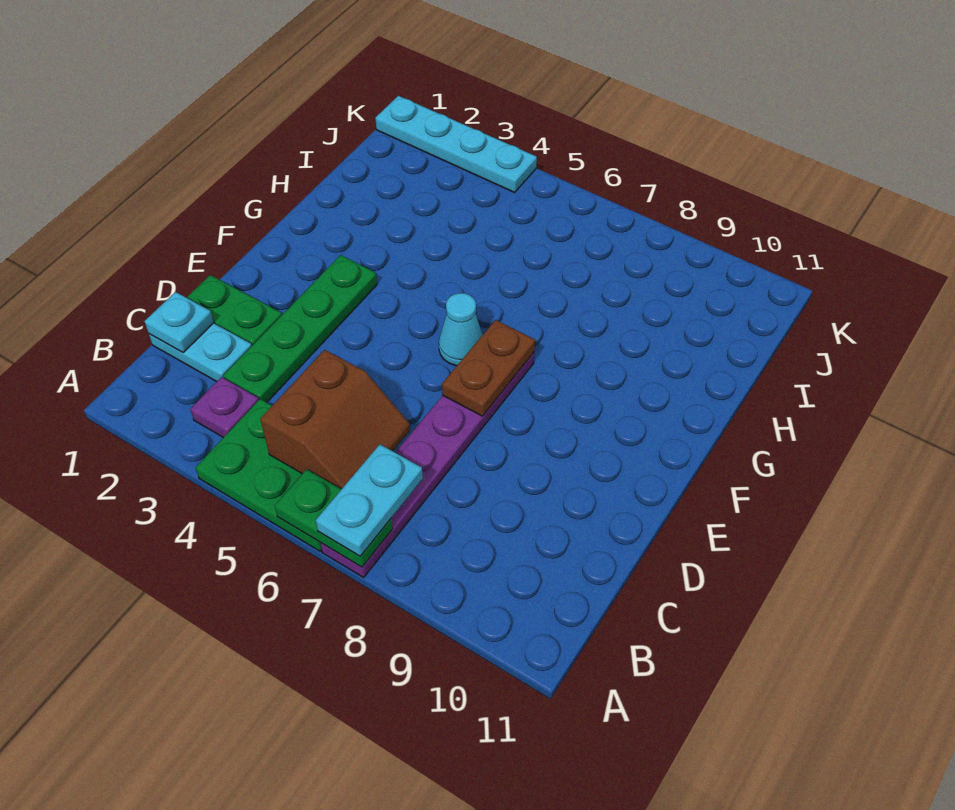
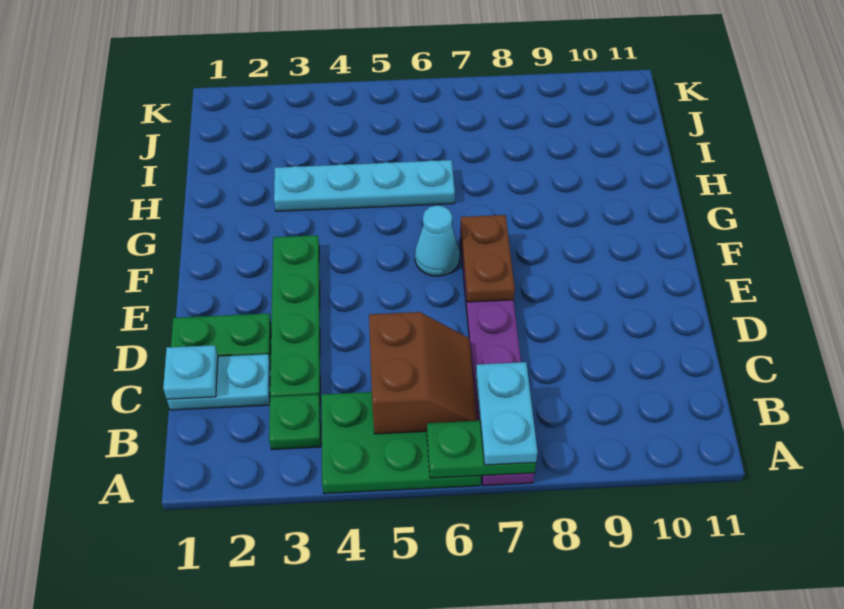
purple 1x1 plate [190,377,259,438] -> green 1x1 plate [269,394,321,450]
cyan 1x4 plate [375,96,537,193] -> cyan 1x4 plate moved to [274,160,455,211]

